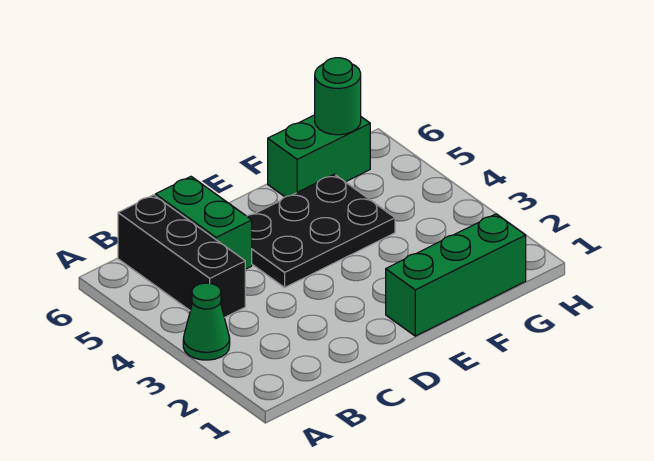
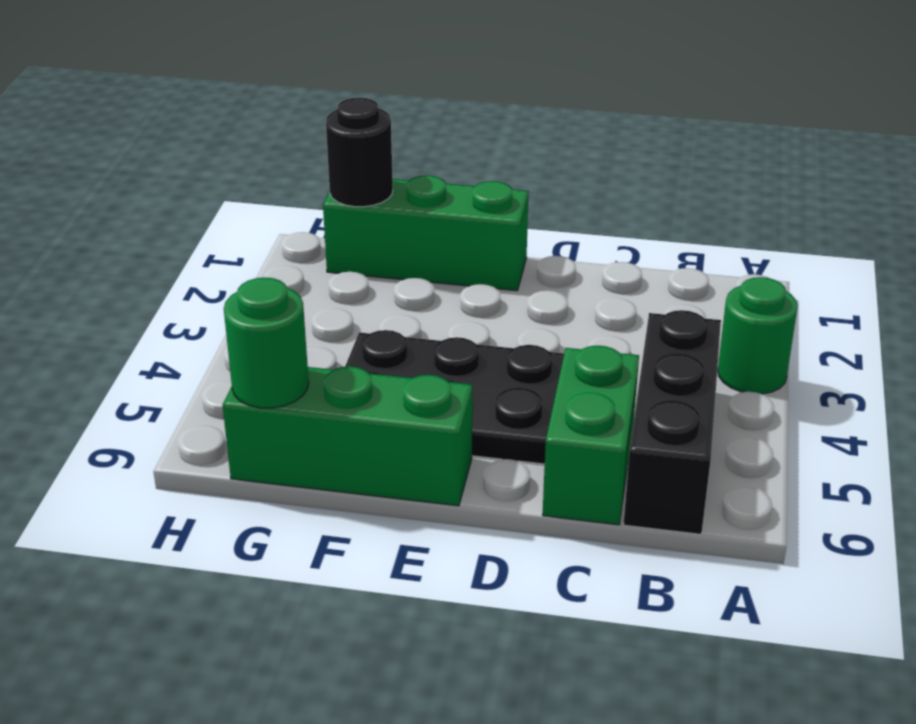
green 1x1 cone [183,283,230,360] -> green 1x1 round brick [718,277,798,394]
green 1x2 brick [268,115,370,197] -> green 1x3 brick [223,366,472,506]
none -> black 1x1 round brick [326,98,393,207]

